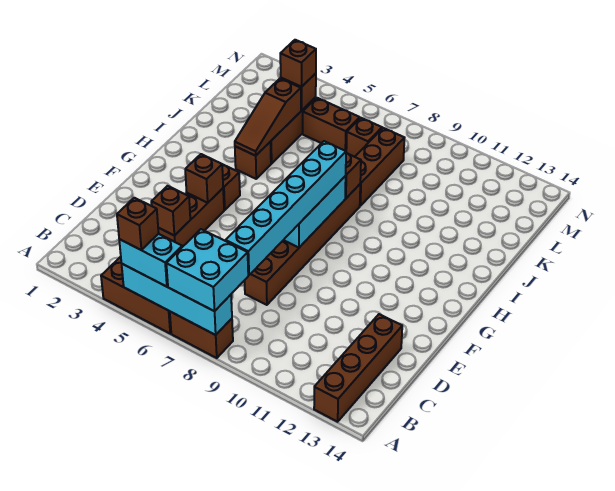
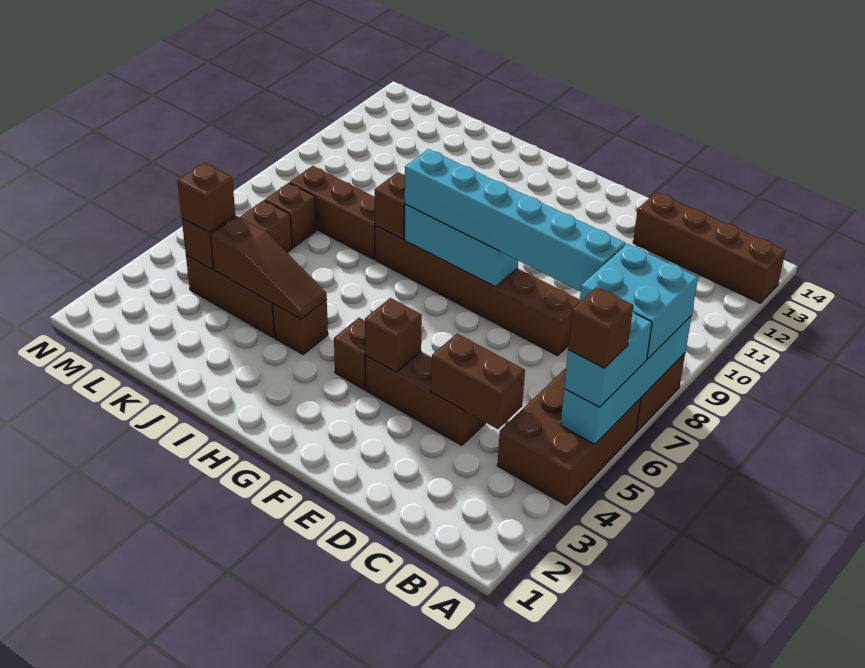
brown 1x1 brick [151,186,190,236] -> brown 1x2 brick [431,334,525,429]

